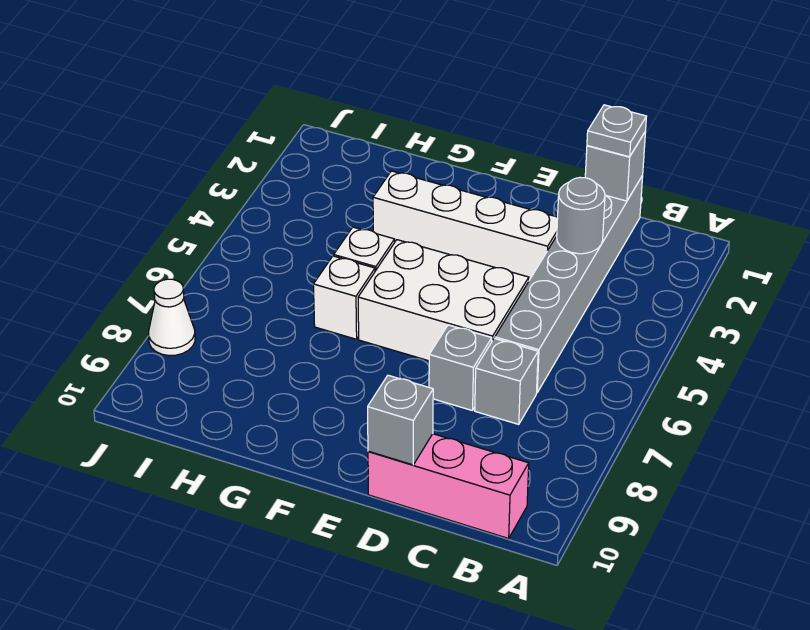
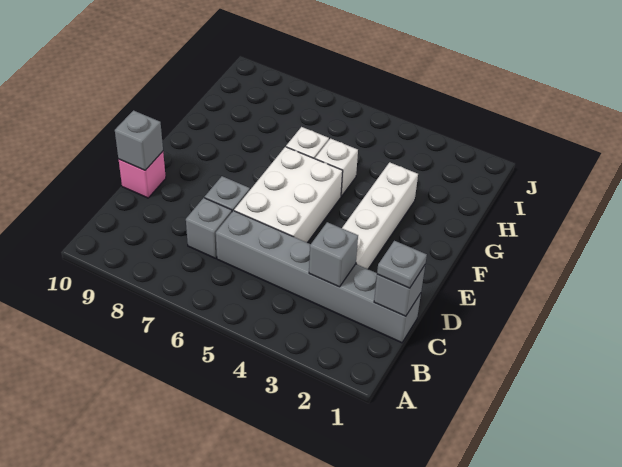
pink 1x3 brick [368,434,529,538] -> pink 1x1 brick [118,152,166,198]
grey 1x1 round brick [557,177,605,254] -> grey 1x1 brick [309,222,358,287]
white 1x1 cone [149,279,195,356] -> none

